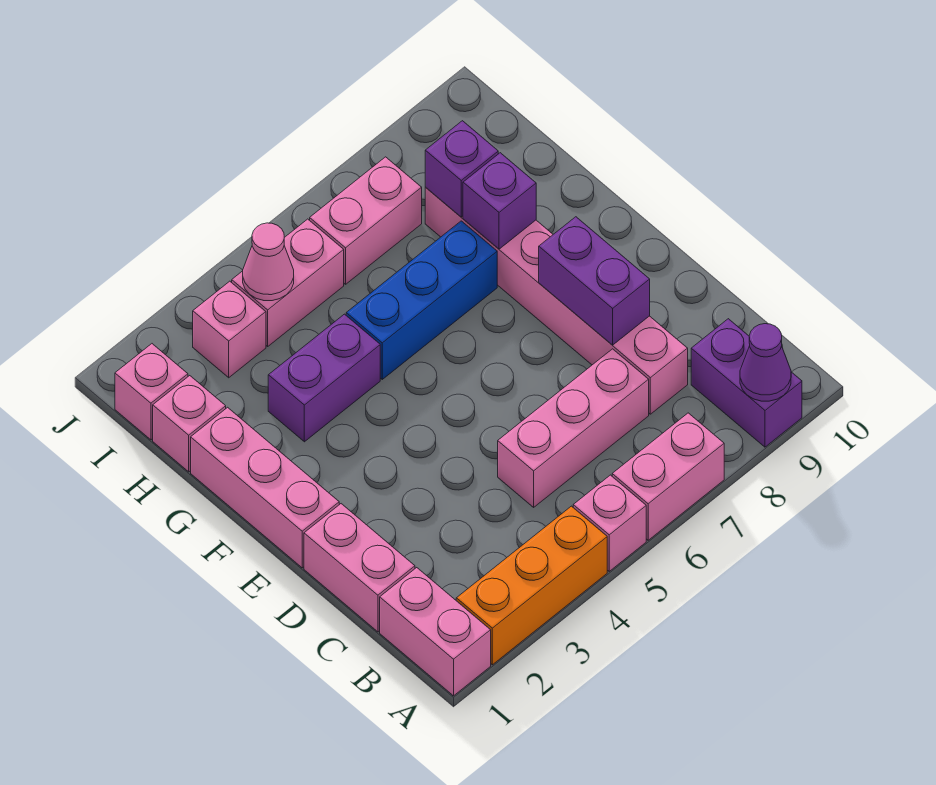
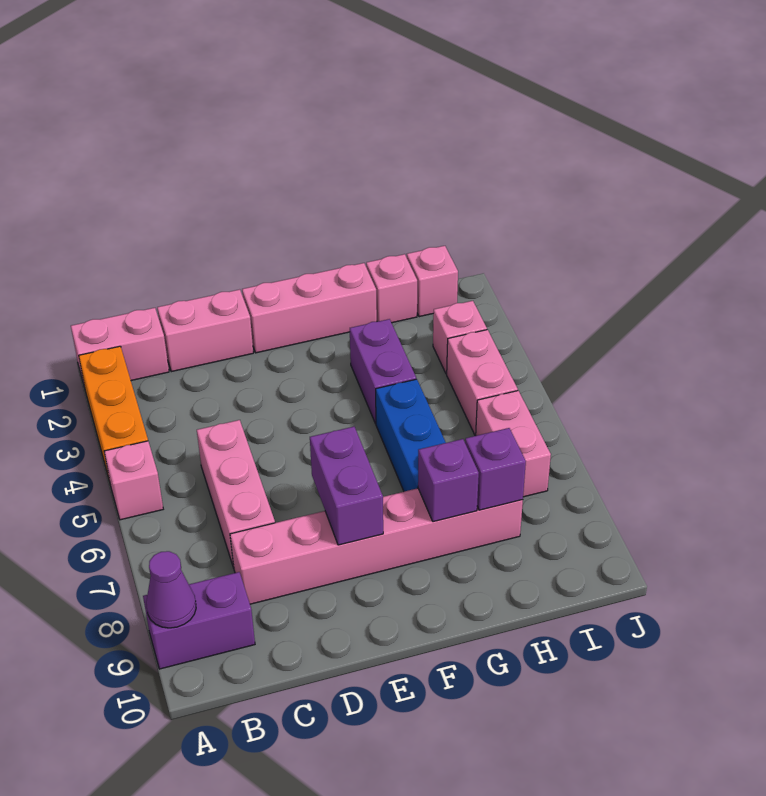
pink 1x2 brick [612,413,724,540] -> none
purple 1x2 brick [539,217,650,345] -> purple 1x2 brick turned to [310,427,383,545]
pink 1x1 cone [243,223,294,301] -> none

